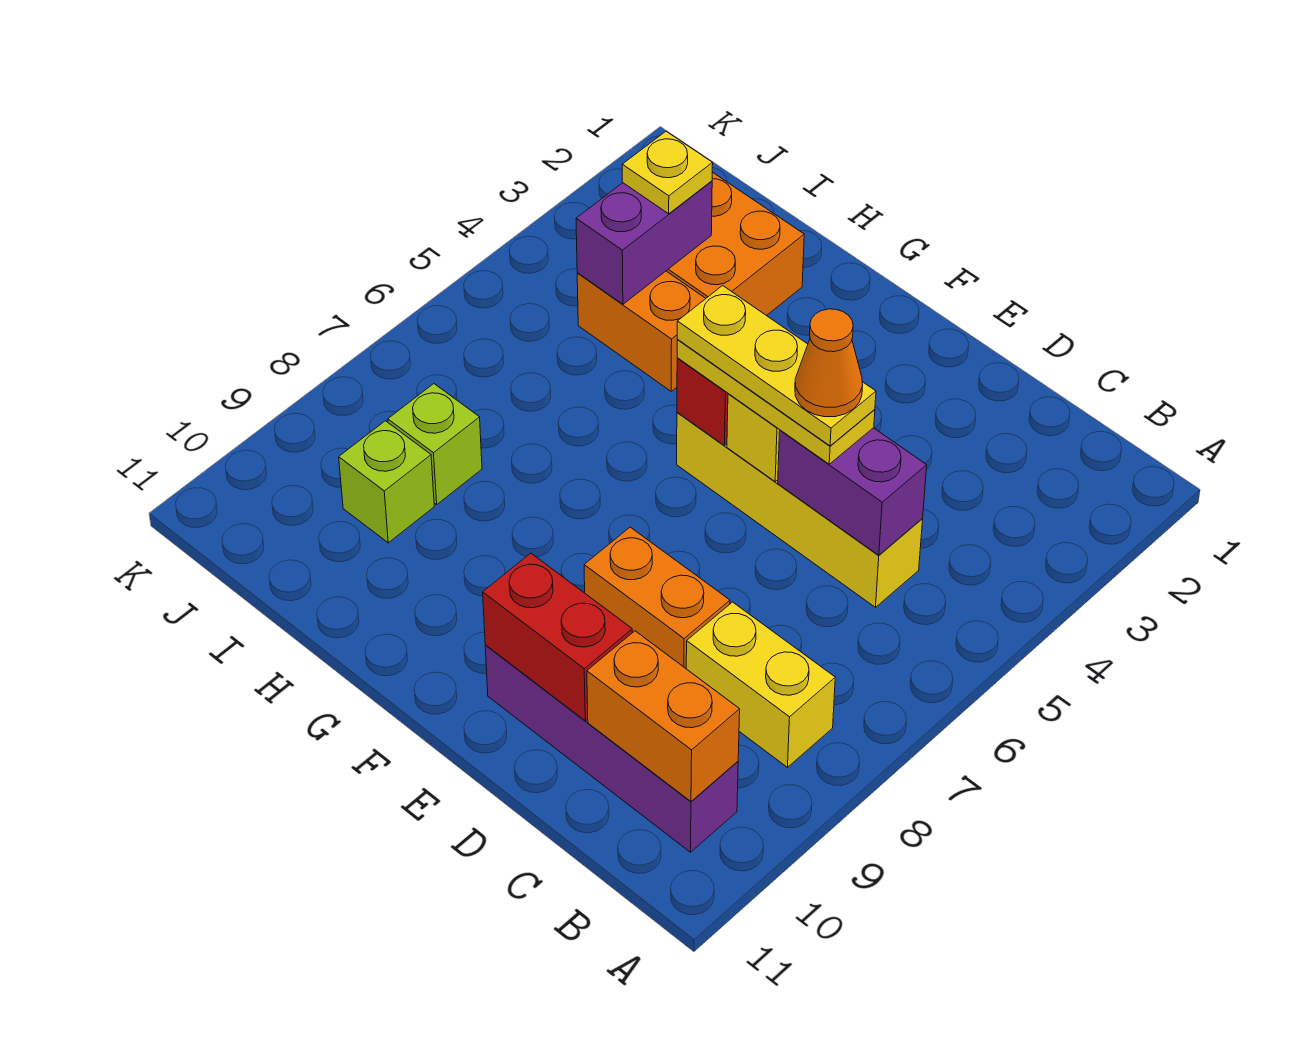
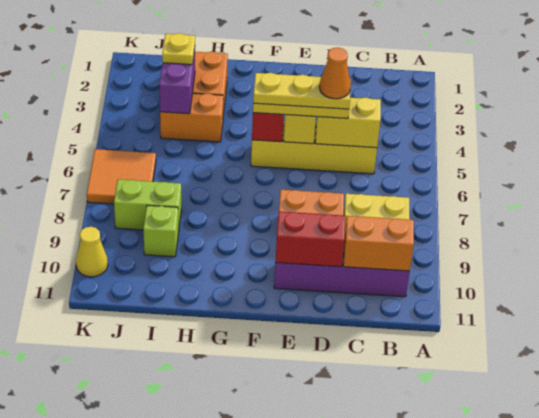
purple 1x2 brick [778,428,927,555] -> yellow 1x2 brick [315,98,381,148]
lime 1x1 brick [388,384,482,504] -> lime 1x2 brick [114,179,181,232]
none -> orange 2x2 tile [87,149,156,204]
none -> yellow 1x1 cone [76,227,108,277]

